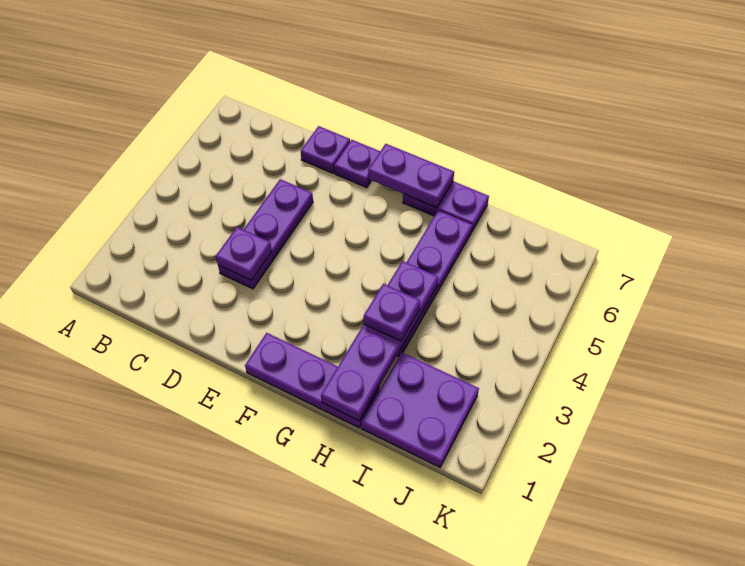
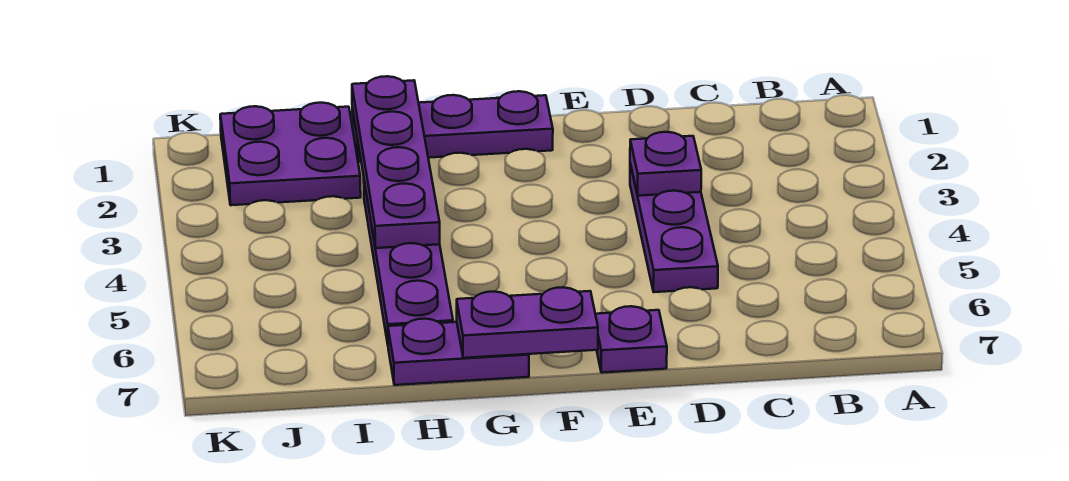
purple 1x1 plate [301,126,350,173] -> none
purple 1x1 plate [364,284,420,341] -> none

